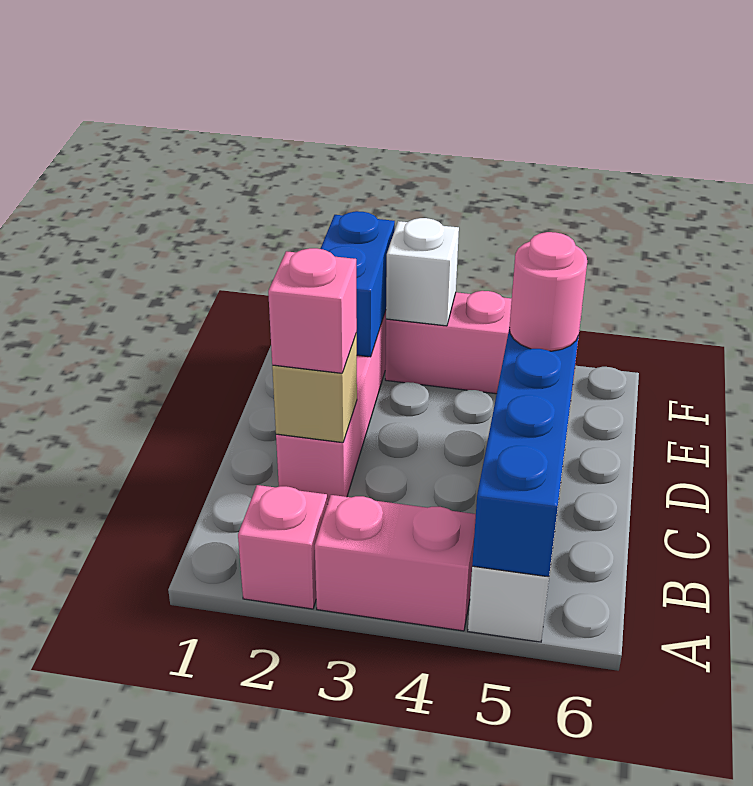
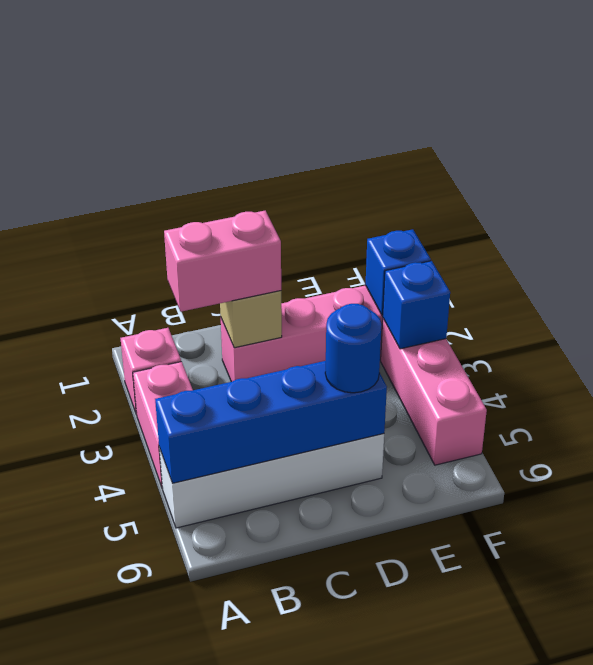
pink 1x1 brick [268,248,357,373] -> pink 1x2 brick [164,211,281,312]
pink 1x1 round brick [509,232,587,351] -> blue 1x1 round brick [325,304,382,393]
blue 1x2 brick [320,211,395,357] -> blue 1x1 brick [366,229,431,315]
white 1x1 brick [386,218,459,326] -> blue 1x1 brick [383,261,450,349]

